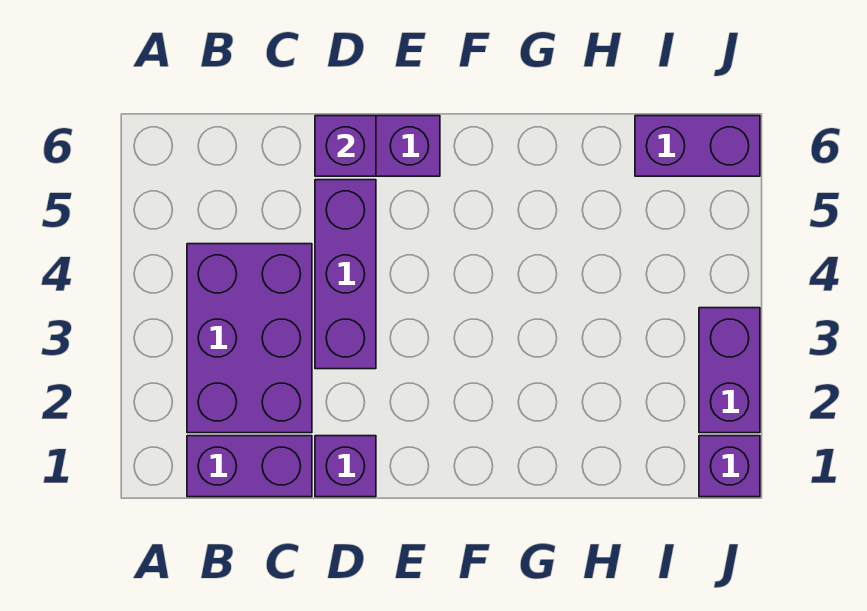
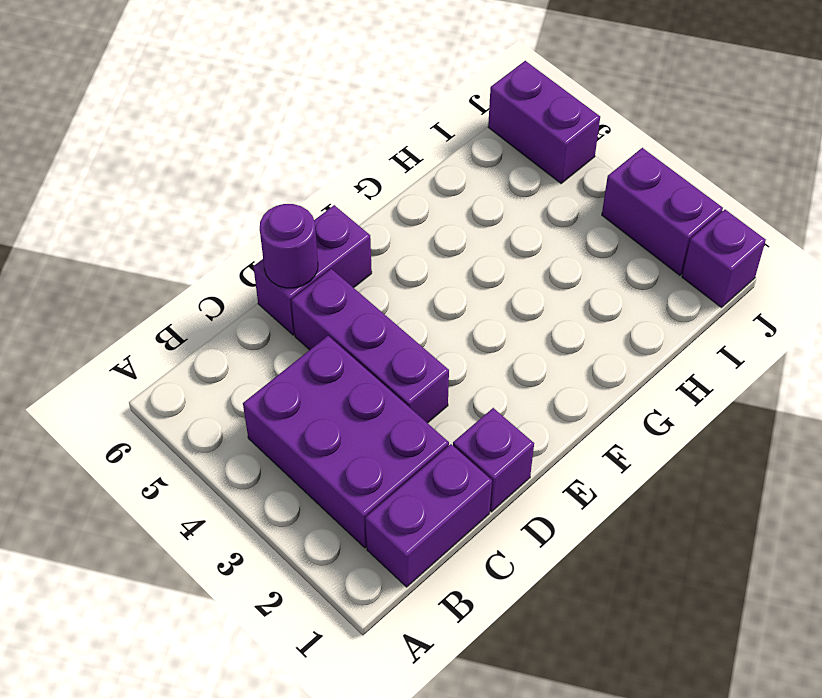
purple 1x1 brick [315,116,376,176] -> purple 1x1 round brick [260,204,318,288]
purple 1x2 brick [635,116,760,176] -> purple 1x2 brick turned to [488,61,600,183]

